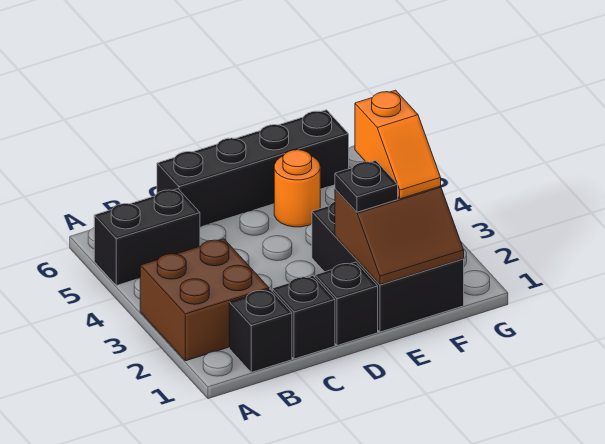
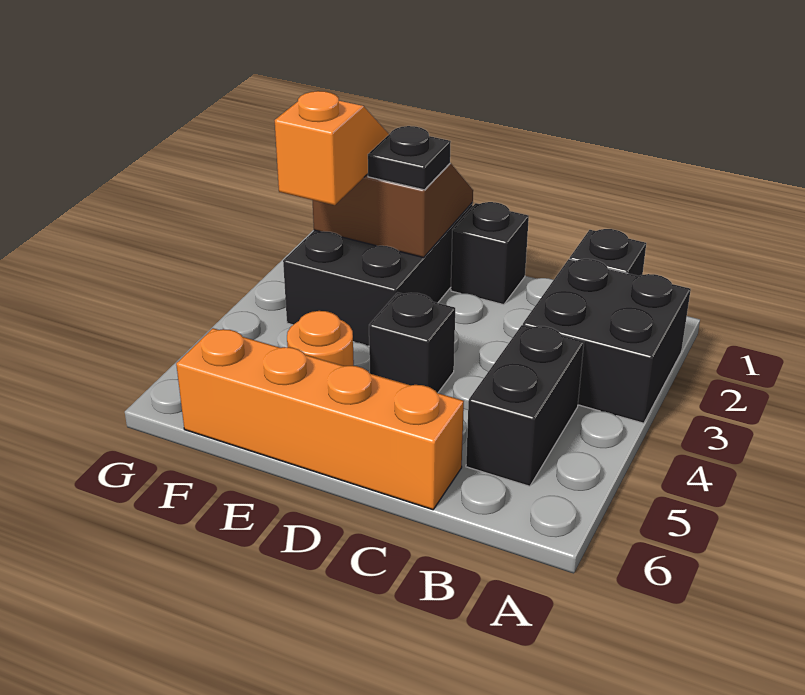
brown 2x2 brick [140,239,269,361] -> black 2x2 brick [523,259,691,423]
black 1x2 brick [94,189,200,286] -> black 1x2 brick turned to [466,325,584,486]
black 1x1 brick [272,276,335,359] -> black 1x1 brick moved to [369,292,455,393]
black 1x4 brick [157,110,349,227] -> orange 1x4 brick [176,328,464,510]

